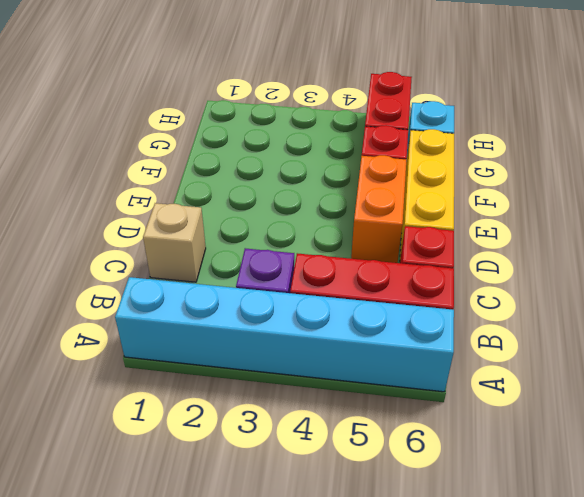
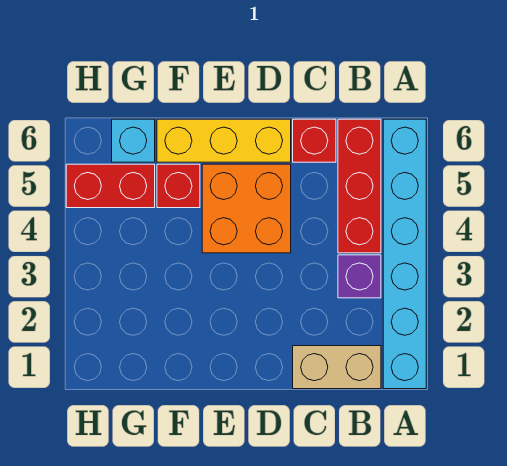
tan 1x1 brick [143,203,206,282] -> tan 1x2 brick [293,346,381,389]
orange 1x2 brick [351,155,407,263] -> orange 2x2 brick [202,164,291,253]

